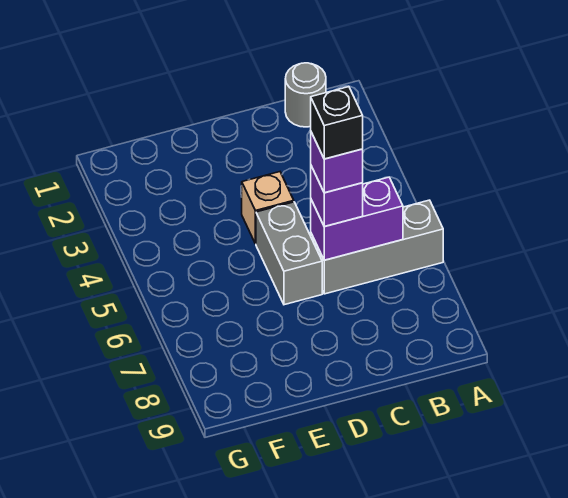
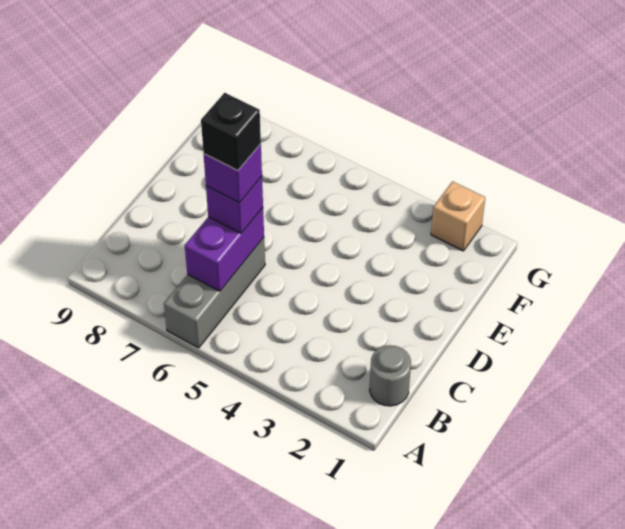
tan 1x1 brick [242,172,294,244] -> tan 1x1 brick moved to [431,181,485,251]
grey 1x2 brick [256,202,322,305] -> none

